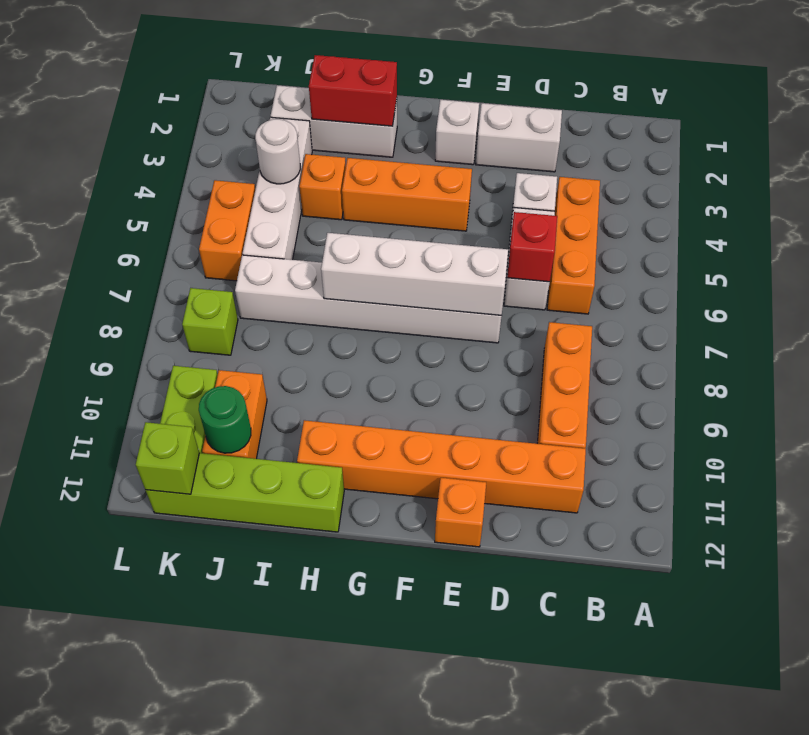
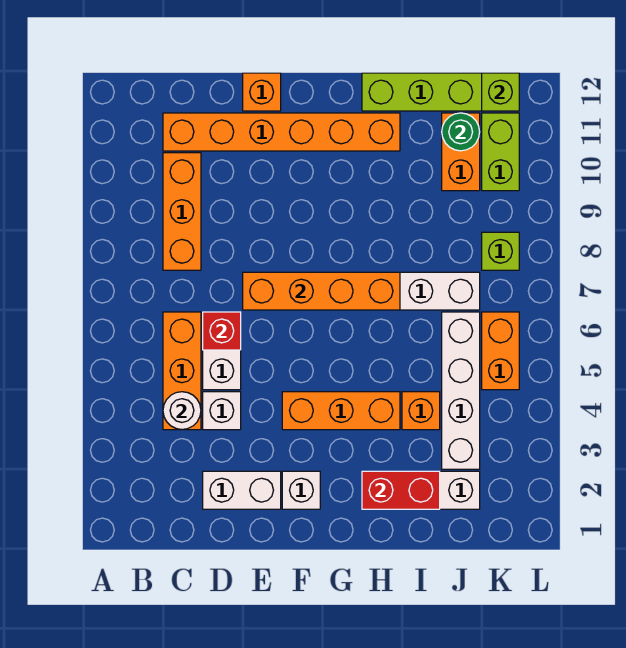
white 1x4 brick [321,233,508,315] -> orange 1x4 brick [243,272,400,310]
white 1x1 round brick [255,119,300,184] -> white 1x1 round brick moved to [163,392,201,430]

